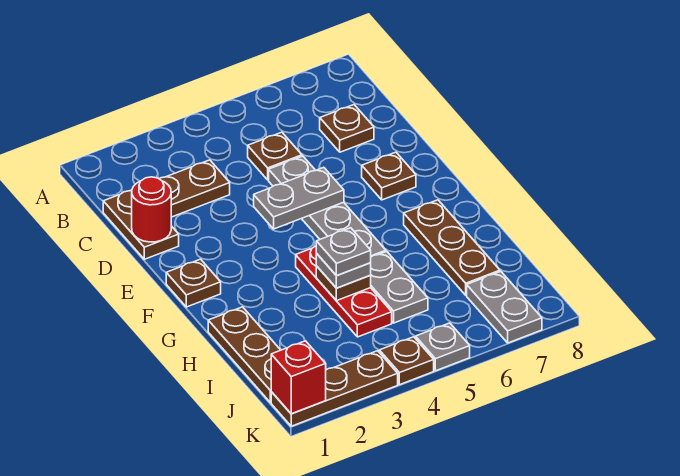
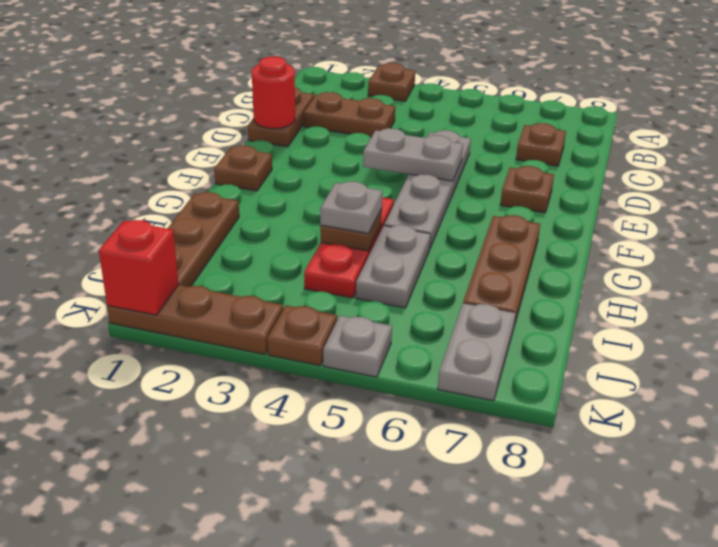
brown 1x1 plate [248,132,302,180] -> brown 1x1 plate moved to [368,63,415,101]
grey 1x1 plate [316,228,371,276] -> none

